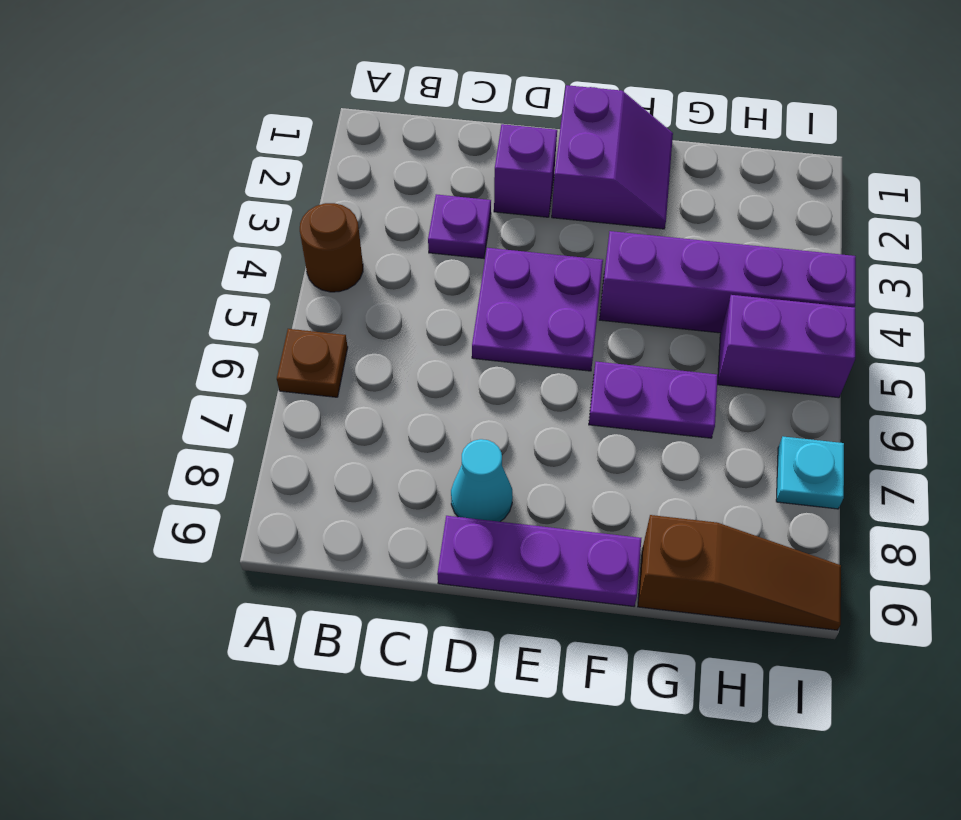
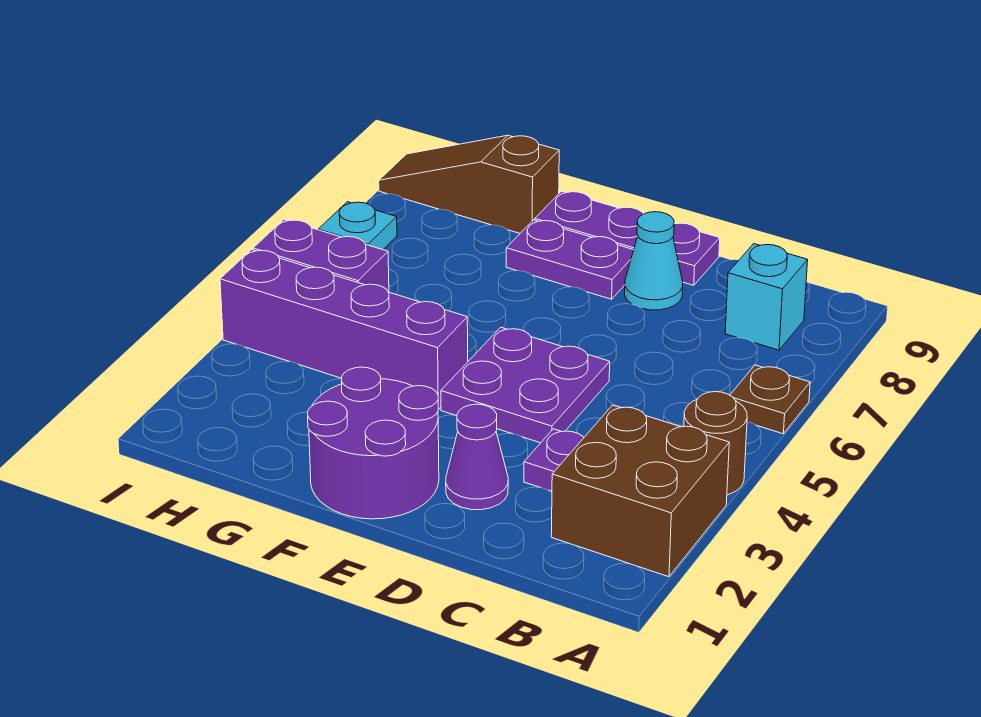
none -> brown 2x2 brick [551,405,729,577]
none -> cyan 1x1 brick [725,244,808,350]
purple 1x1 brick [494,124,557,217] -> purple 1x1 cone [446,404,508,510]
purple 2x2 slope [552,85,673,229] -> purple 2x2 round brick [308,367,439,519]
purple 1x2 plate [589,362,718,438] -> purple 1x2 plate moved to [506,220,633,299]

